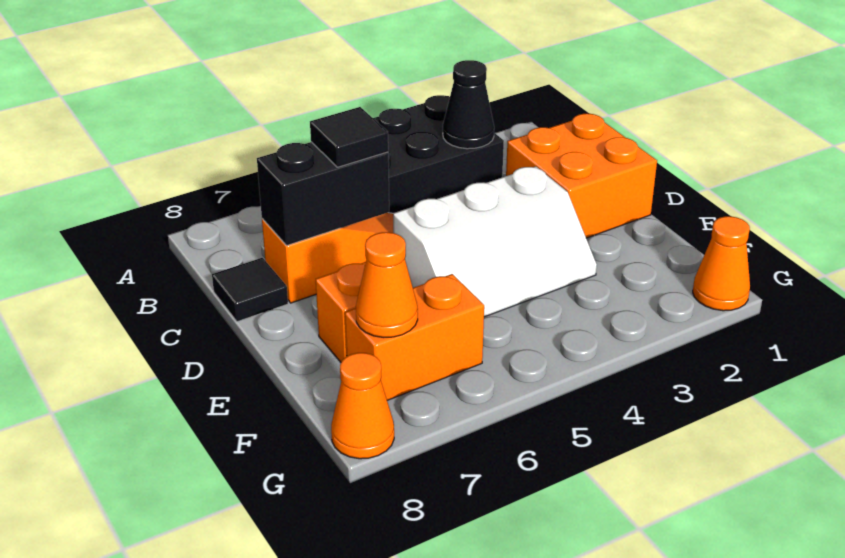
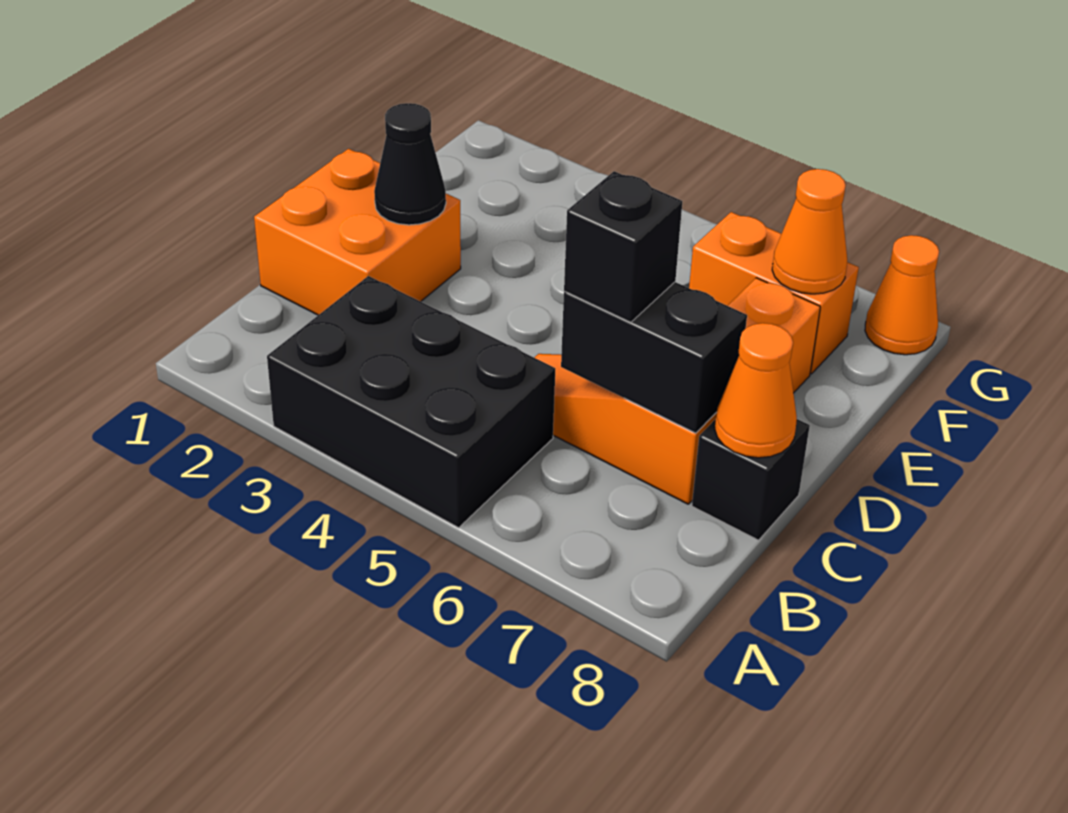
black 1x1 cone [443,60,494,149] -> black 1x1 cone moved to [374,103,446,225]
black 1x1 tile [310,107,388,167] -> black 1x1 brick [564,171,682,322]
black 1x1 tile [212,258,288,322] -> black 1x1 brick [692,419,810,540]
white 2x3 slope [393,167,597,317] -> none
orange 1x1 cone [693,216,750,311] -> orange 1x1 cone moved to [715,323,797,458]

